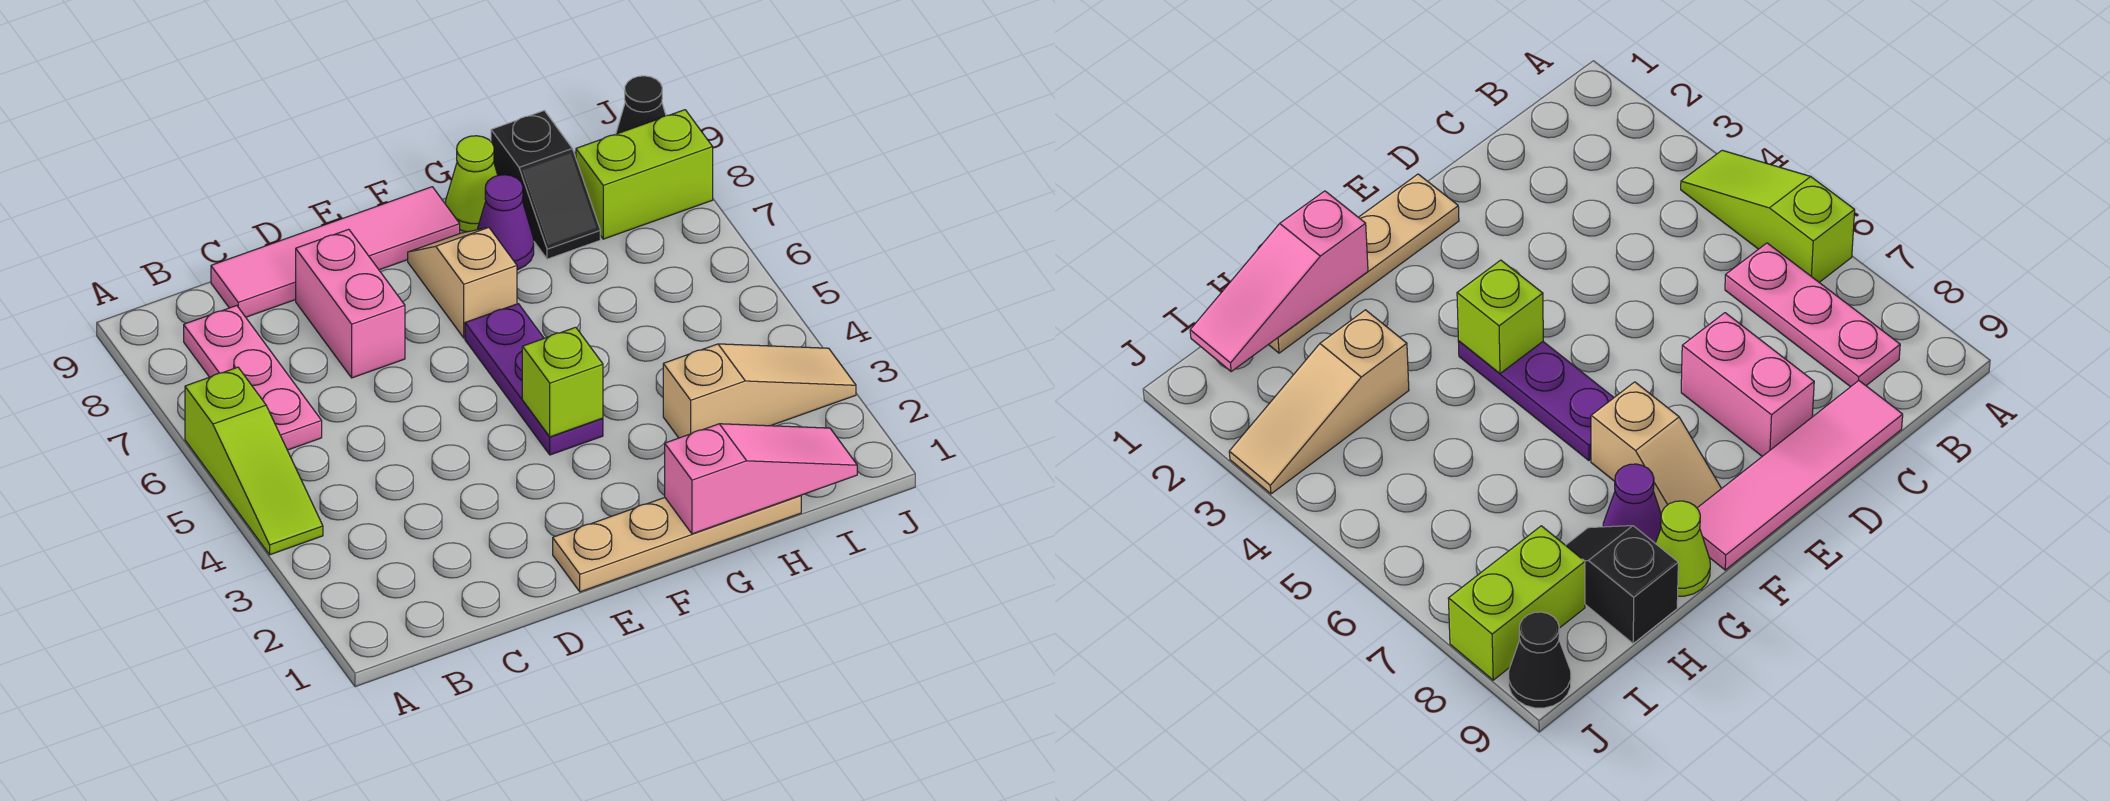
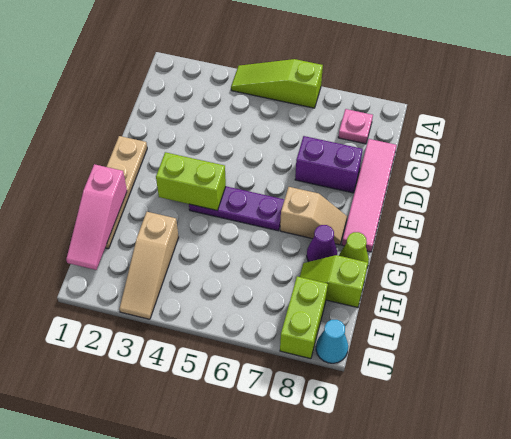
pink 1x3 plate [184,305,322,450] -> pink 1x1 plate [338,109,373,144]
pink 1x2 brick [296,229,405,378] -> purple 1x2 brick [295,136,363,193]
lime 1x1 brick [522,327,603,437] -> lime 1x2 brick [156,152,226,211]
black 1x2 slope [491,111,600,259] -> lime 1x2 slope [300,255,368,308]
black 1x1 cone [616,76,666,134] -> cyan 1x1 cone [316,320,348,363]

